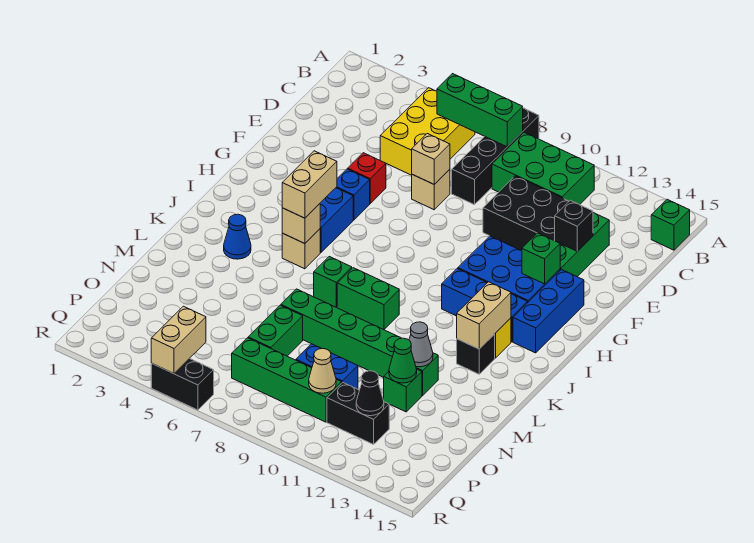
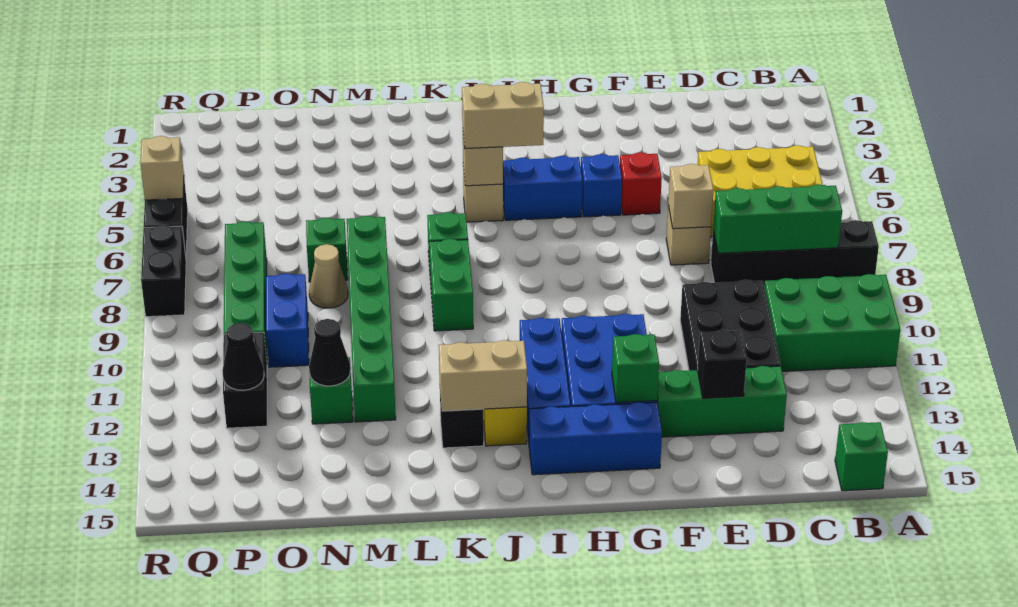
green 1x3 brick [437,74,523,147] -> green 1x3 brick turned to [713,184,842,253]
green 2x3 brick [492,133,594,205] -> green 2x3 brick turned to [764,274,900,371]
blue 1x1 cone [224,214,251,259] -> none
grey 1x1 cone [409,322,433,367] -> none
green 1x2 brick [248,305,303,356] -> green 1x1 brick [306,218,348,282]
green 1x1 cone [389,338,417,383] -> black 1x1 cone [309,319,350,386]
tan 1x1 cone [309,349,336,393] -> tan 1x1 cone moved to [309,244,348,308]
tan 1x2 brick [151,306,206,374] -> tan 1x1 brick [140,136,184,200]
none -> black 1x2 brick [141,225,186,317]

